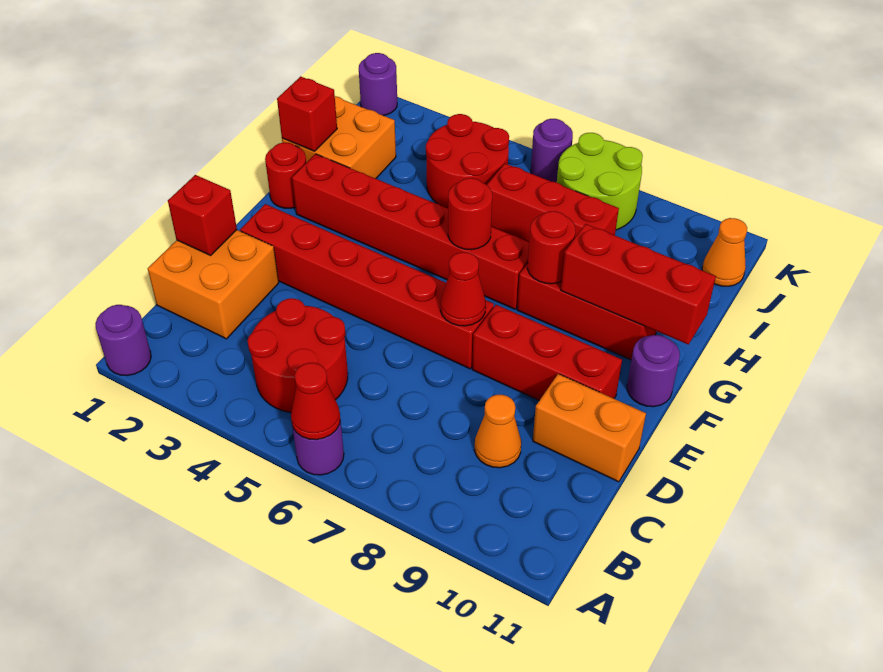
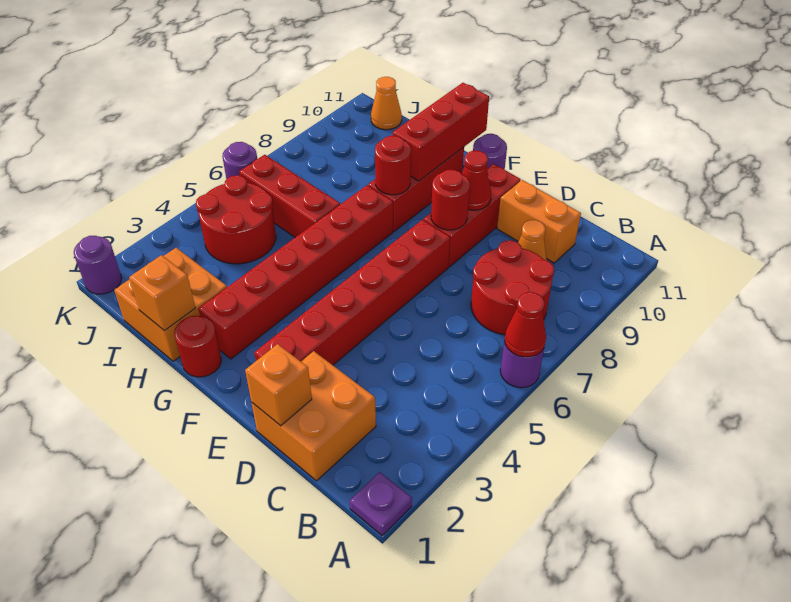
purple 1x1 round brick [95,305,151,376] -> purple 1x1 plate [350,472,412,536]
red 2x2 round brick [248,298,348,413] -> red 2x2 round brick moved to [471,240,554,335]
red 1x1 brick [168,175,237,255] -> orange 1x1 brick [245,344,312,426]
orange 1x2 brick [533,374,646,482] -> orange 1x2 brick turned to [497,180,581,263]
red 1x1 cone [441,252,486,326] -> red 1x1 cone moved to [462,151,491,210]
red 1x1 round brick [448,178,492,250] -> red 1x1 round brick moved to [431,170,470,230]
red 1x1 brick [277,76,337,151] -> orange 1x1 brick [129,255,195,331]
red 1x3 brick [487,164,619,242] -> red 1x3 brick turned to [239,155,340,237]
lime 2x2 round brick [557,133,643,230] -> none

